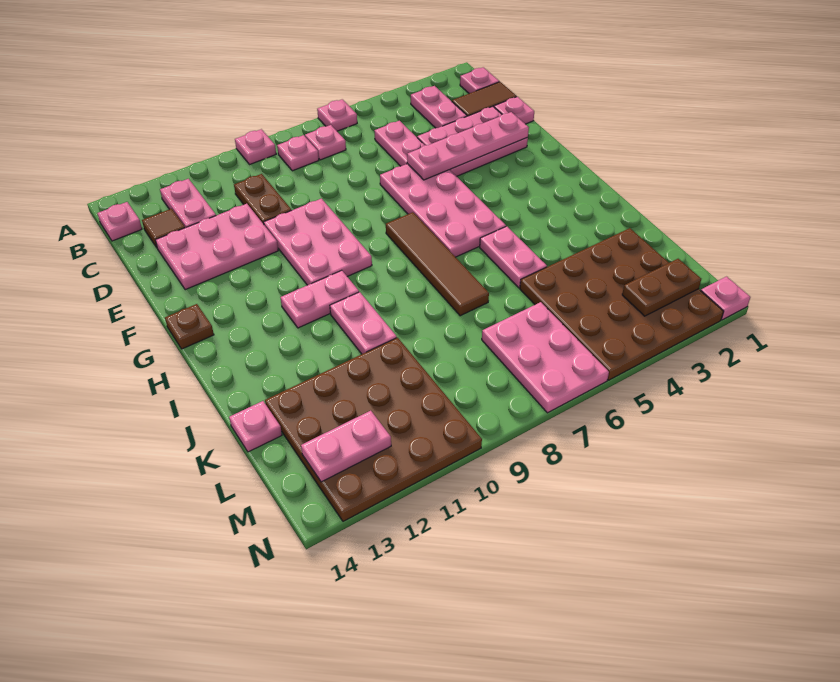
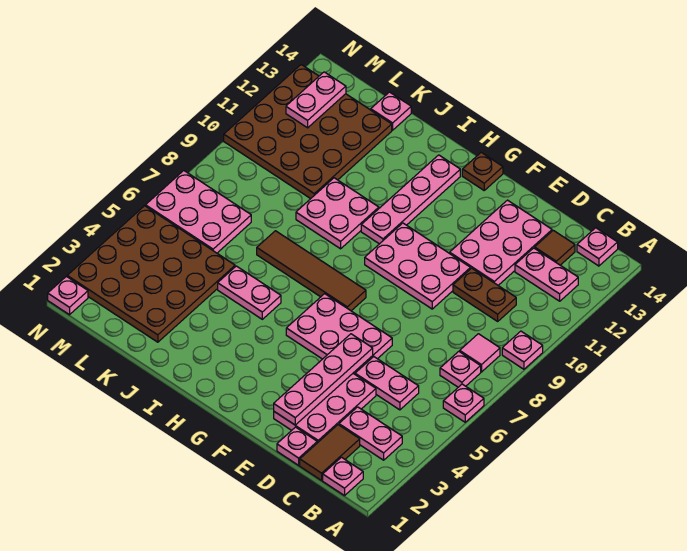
pink 1x1 plate [277,135,319,171] -> pink 1x1 tile [460,334,500,372]
pink 2x4 plate [380,164,506,257] -> pink 2x3 plate [286,294,392,374]
pink 1x2 plate [281,270,359,328] -> pink 1x4 plate [361,155,460,244]
pink 1x2 plate [330,292,397,354] -> pink 2x2 plate [296,178,379,249]
brown 1x2 plate [622,259,701,316] -> none

